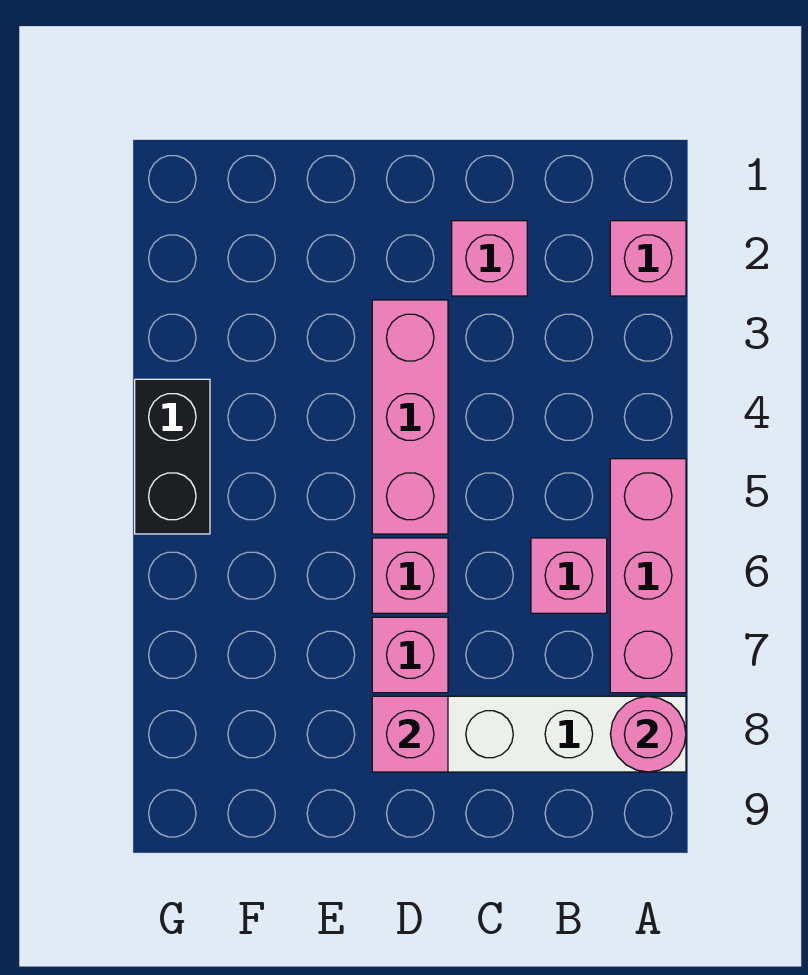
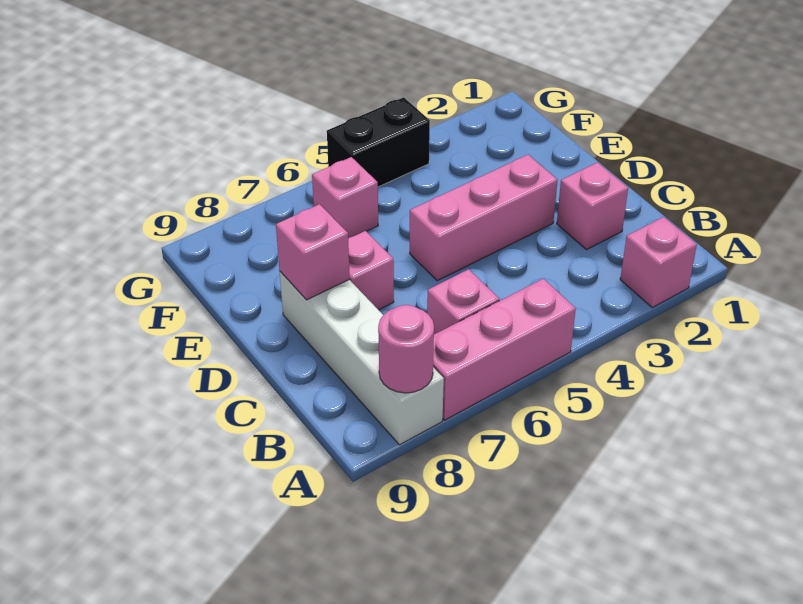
pink 1x1 brick [372,538,448,613] -> pink 1x1 brick moved to [312,157,378,238]

